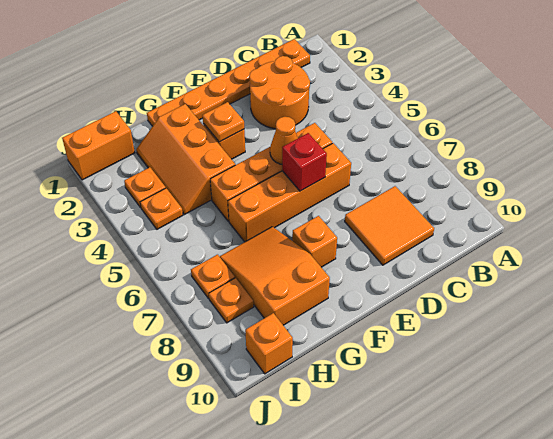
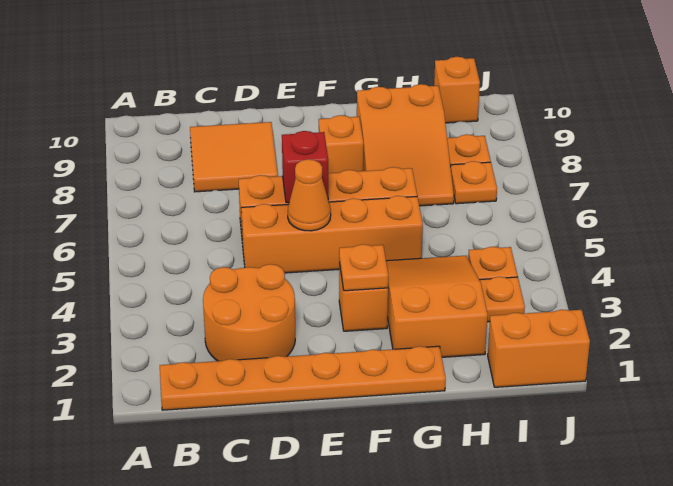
orange 2x3 slope [136,104,235,215] -> orange 2x3 slope turned to [386,256,488,357]

